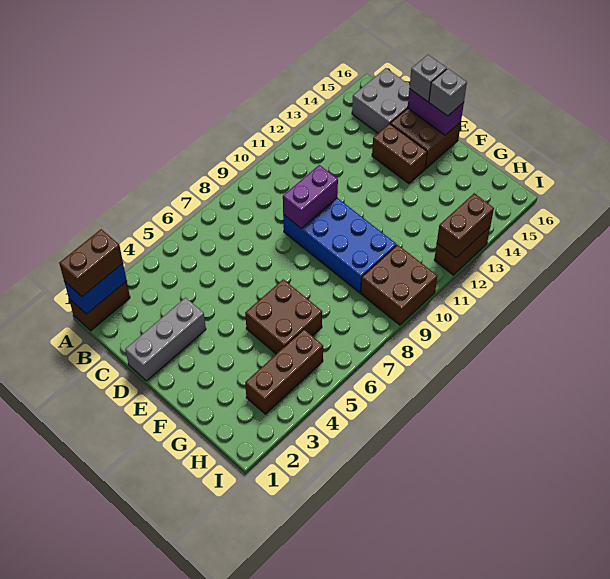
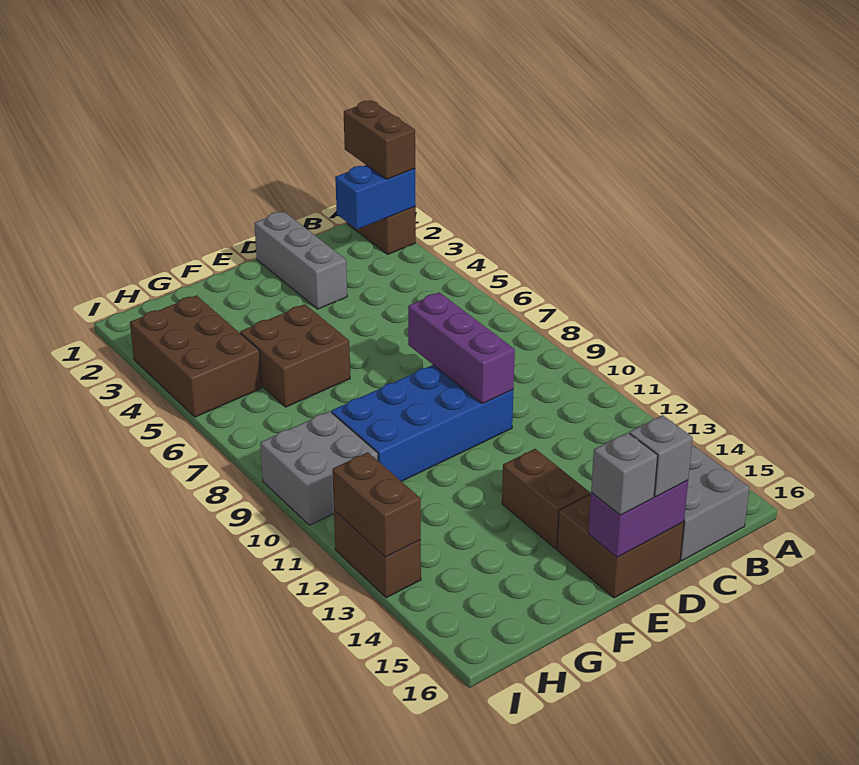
blue 1x2 brick [64,264,127,314] -> blue 1x2 brick turned to [335,165,416,229]
purple 1x2 brick [283,165,338,229] -> purple 1x3 brick [408,292,515,404]
brown 1x2 brick [372,124,427,184] -> brown 1x2 brick turned to [502,449,590,549]
brown 1x3 brick [245,330,323,414] -> brown 2x3 brick [130,295,262,417]
brown 2x2 brick [361,245,437,325] -> grey 2x2 brick [260,411,378,525]

